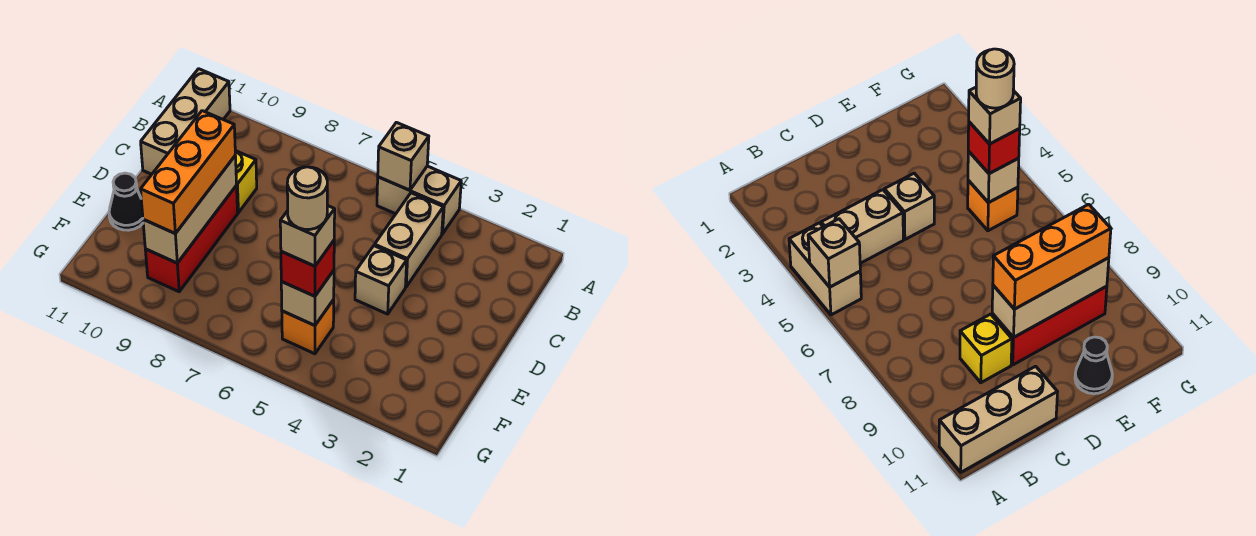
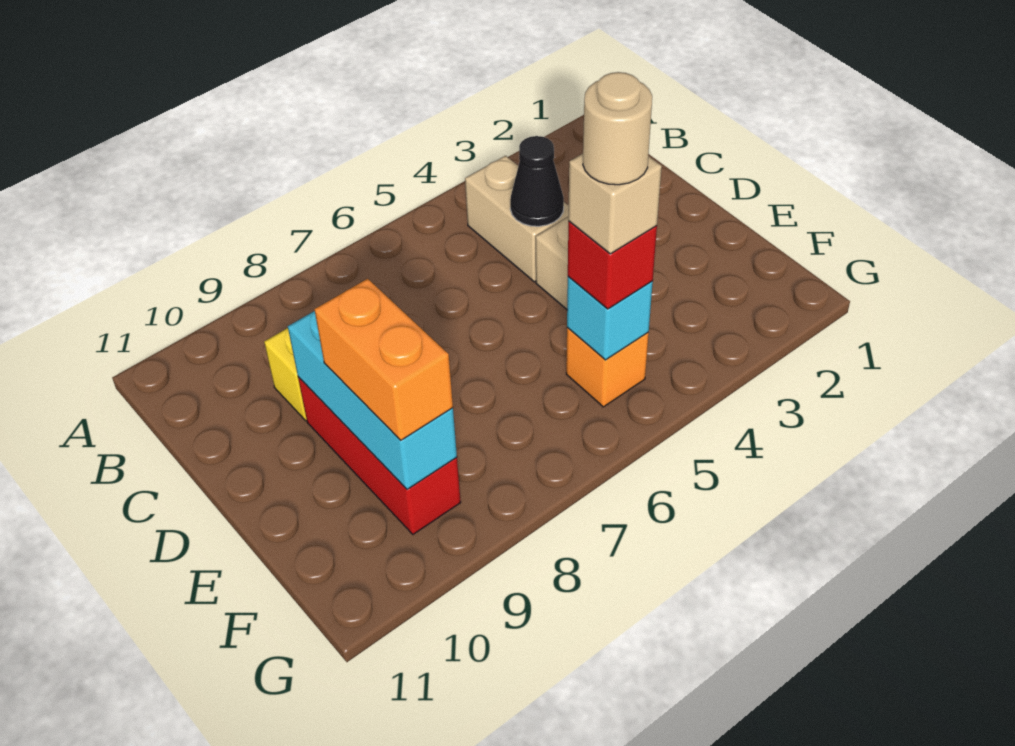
tan 1x2 brick [377,166,461,234] -> none
tan 1x1 brick [378,122,429,190] -> none
tan 1x3 brick [141,69,230,174] -> none
tan 1x3 brick [143,156,237,263] -> cyan 1x3 brick [288,311,457,489]
orange 1x3 brick [141,111,235,234] -> orange 1x2 brick [314,279,453,440]
black 1x1 cone [109,173,143,230] -> black 1x1 cone moved to [510,136,564,226]
tan 1x1 brick [281,270,334,326] -> cyan 1x1 brick [567,277,653,360]

